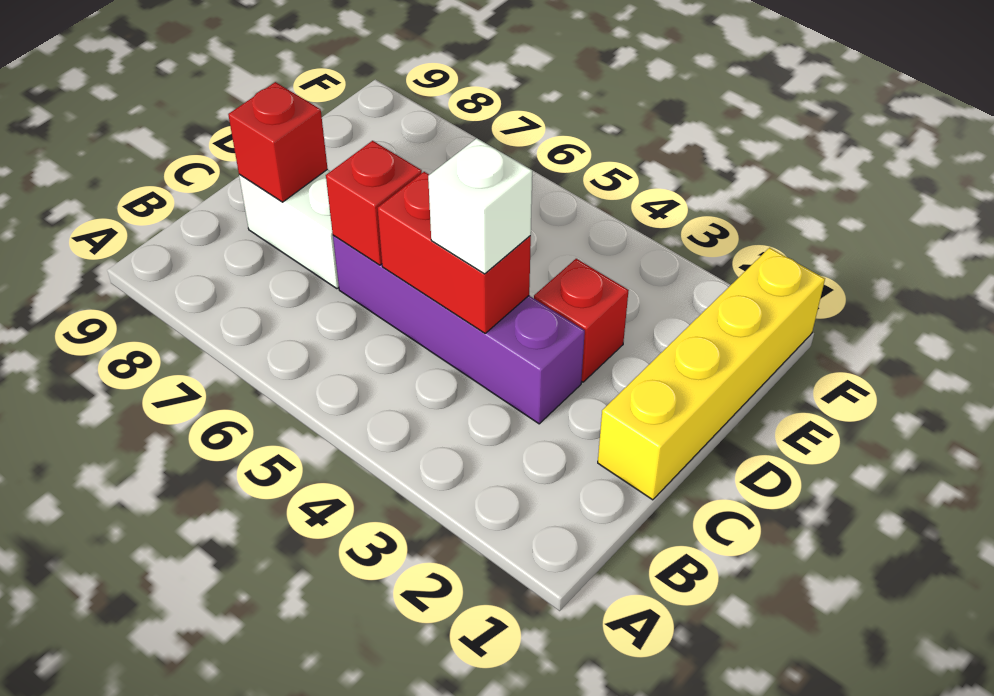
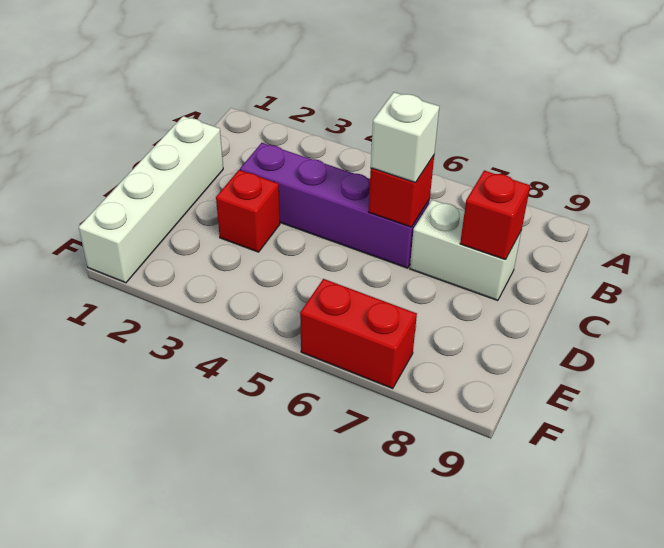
yellow 1x4 brick [598,248,825,500] -> white 1x4 brick [79,116,223,283]
red 1x2 brick [378,172,531,333] -> red 1x2 brick moved to [300,279,417,388]
white 1x1 brick [428,138,532,274] -> white 1x1 brick moved to [371,92,439,183]

